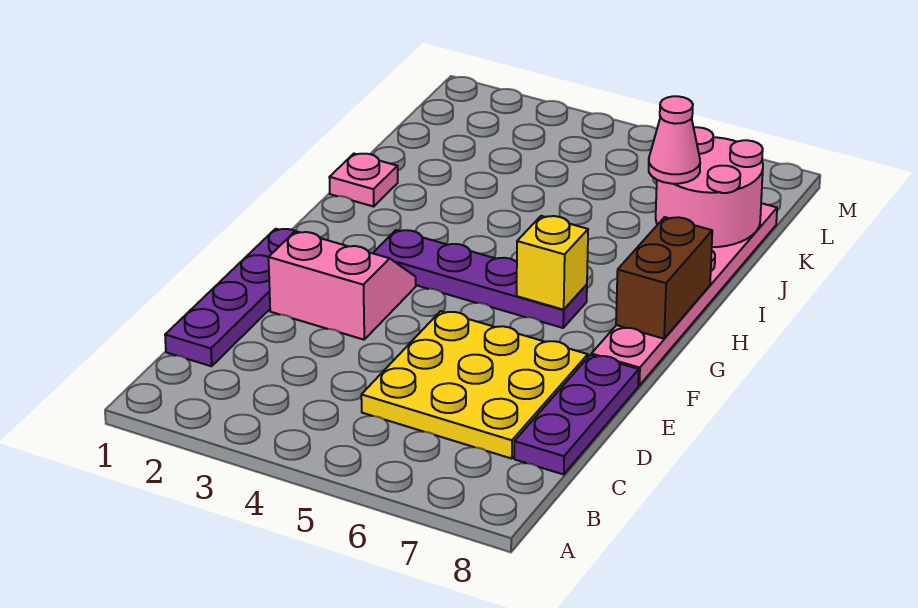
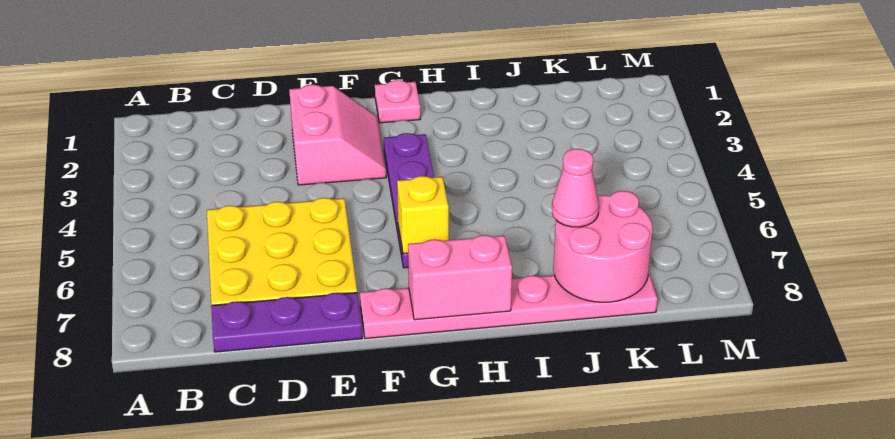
purple 1x4 plate [165,229,295,366] -> none
brown 1x2 brick [616,217,712,339] -> pink 1x2 brick [408,235,512,320]
pink 1x1 plate [329,154,398,206] -> pink 1x1 plate moved to [375,80,420,123]

